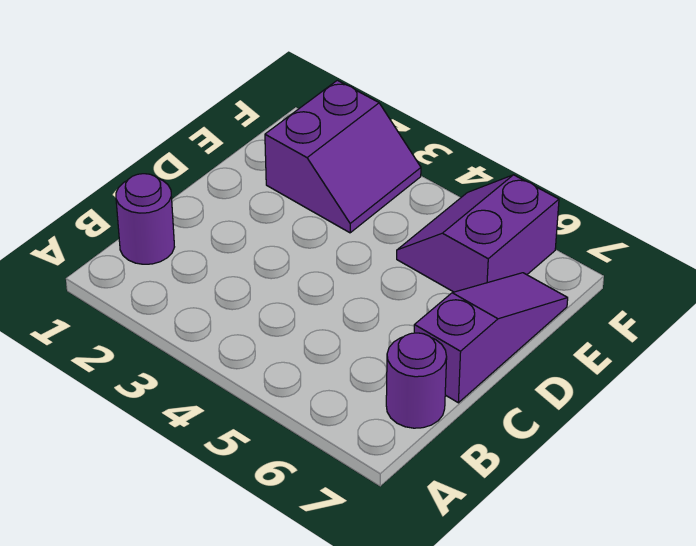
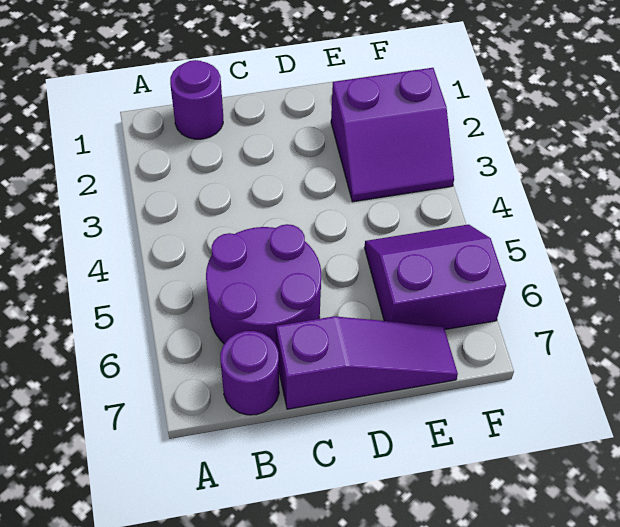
none -> purple 2x2 round brick [206,224,321,344]

